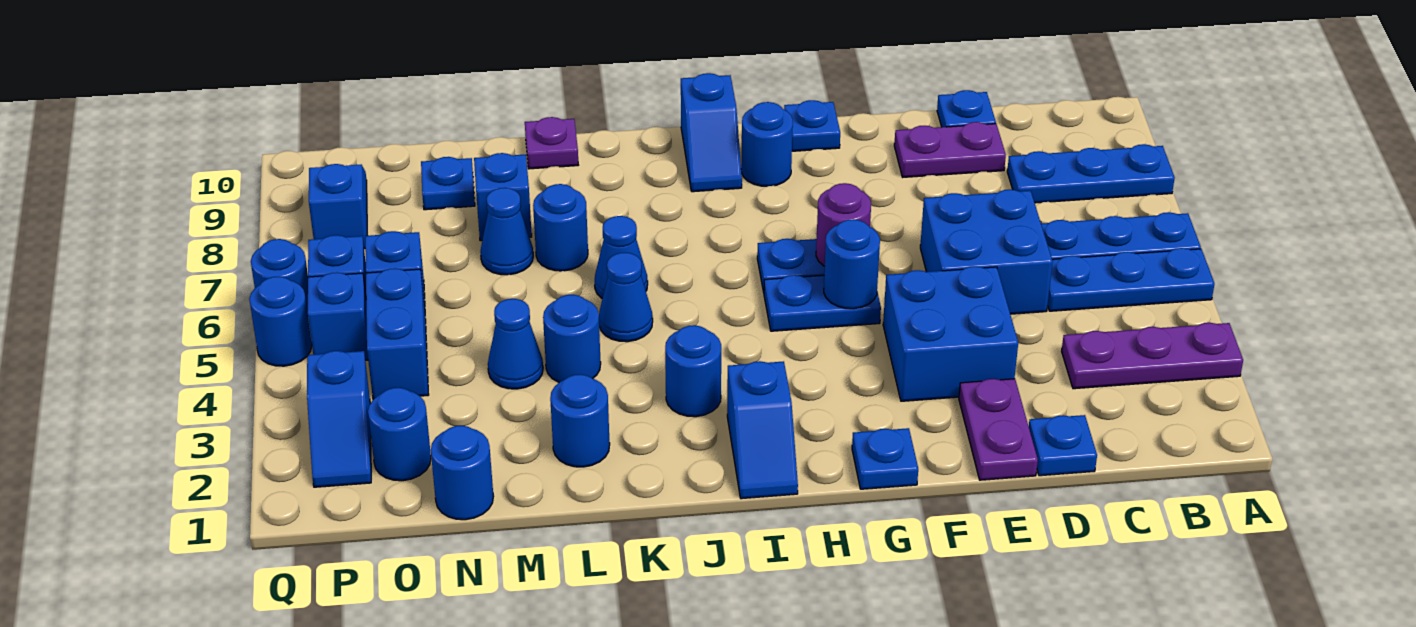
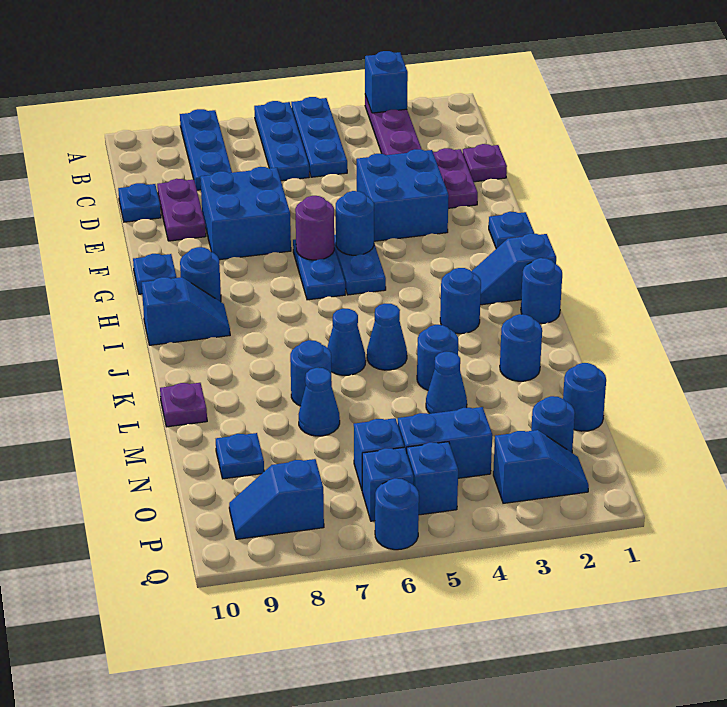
blue 1x1 plate [1029,415,1097,476] -> purple 1x1 plate [463,144,507,182]
blue 2x2 brick [920,189,1053,314] -> blue 2x2 brick moved to [200,167,291,260]
purple 1x2 plate [959,379,1038,480] -> purple 1x2 plate turned to [433,148,478,208]
blue 1x2 slope [727,361,798,499] -> blue 1x2 slope turned to [472,233,556,305]
blue 1x1 brick [474,153,532,241] -> blue 1x1 brick moved to [365,51,408,113]
blue 1x1 round brick [249,276,312,366] -> blue 1x1 round brick moved to [521,258,562,324]

